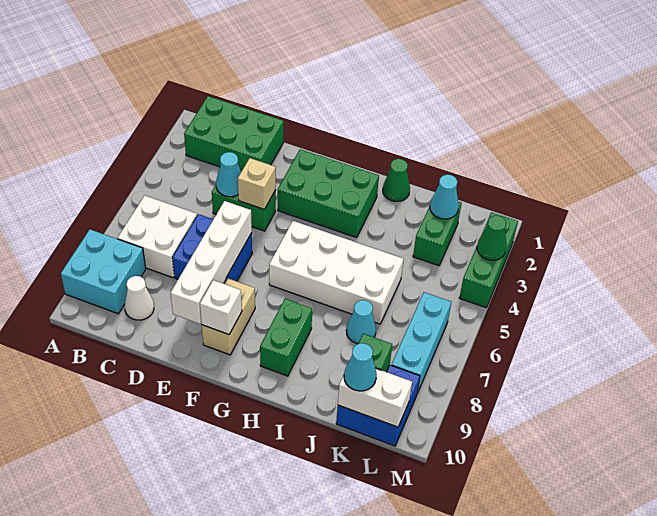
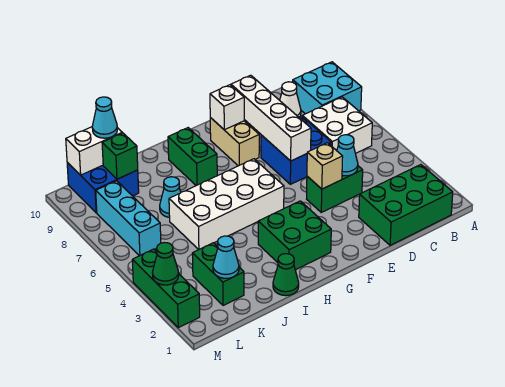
green 2x3 brick [278,149,379,237] -> green 2x2 brick [258,201,331,270]

